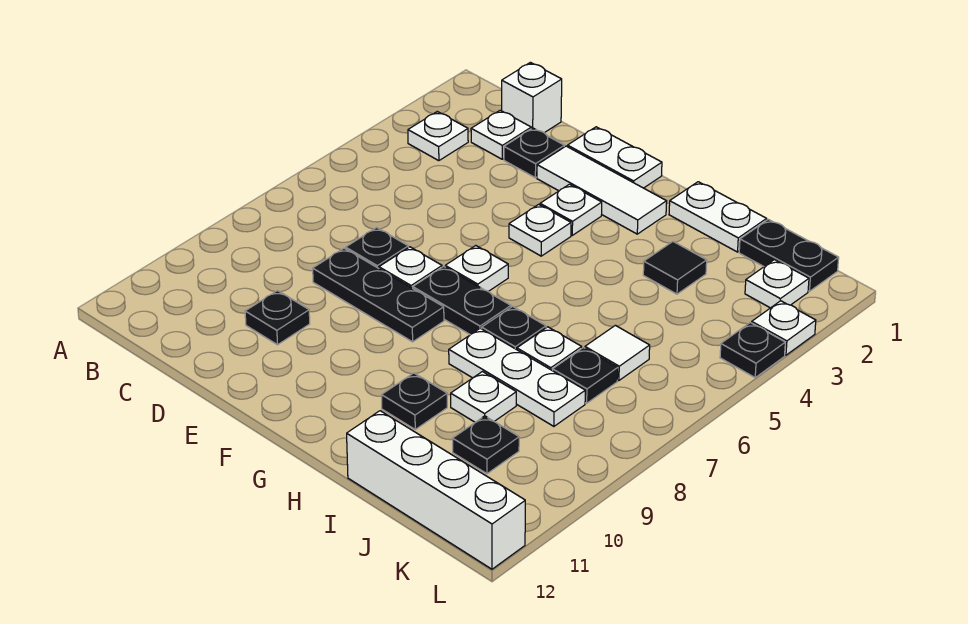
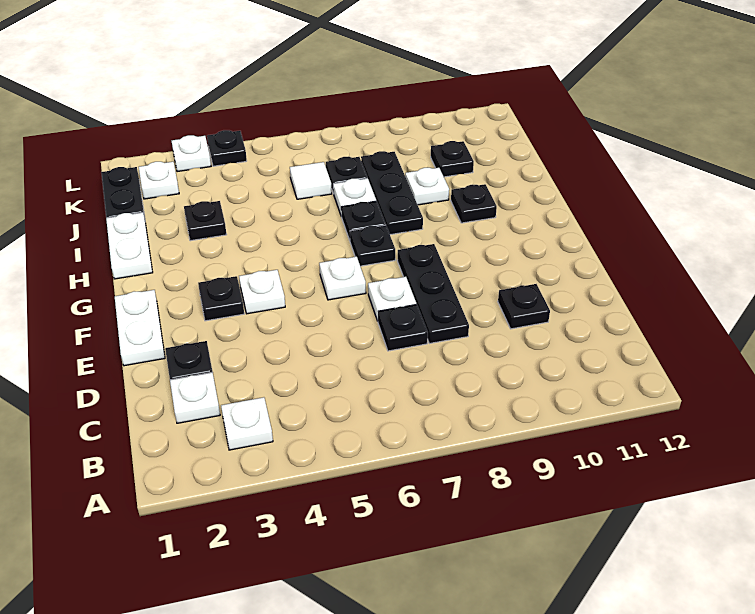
white 1x1 brick [502,62,562,133] -> none
white 1x3 tile [537,146,667,234] -> none
white 1x1 plate [540,184,602,235] -> black 1x1 plate [198,276,244,321]
black 1x2 plate [413,267,511,335] -> black 1x1 plate [350,225,395,266]
white 1x3 plate [449,328,585,426] -> black 1x3 plate [361,151,423,235]
black 1x1 tile [643,242,707,294] -> black 1x1 plate [184,201,227,241]
white 1x4 brick [347,411,525,569] -> none

